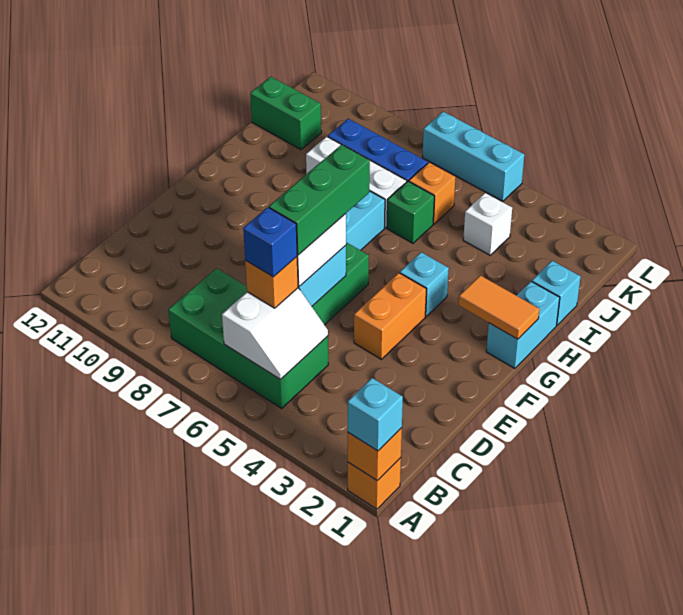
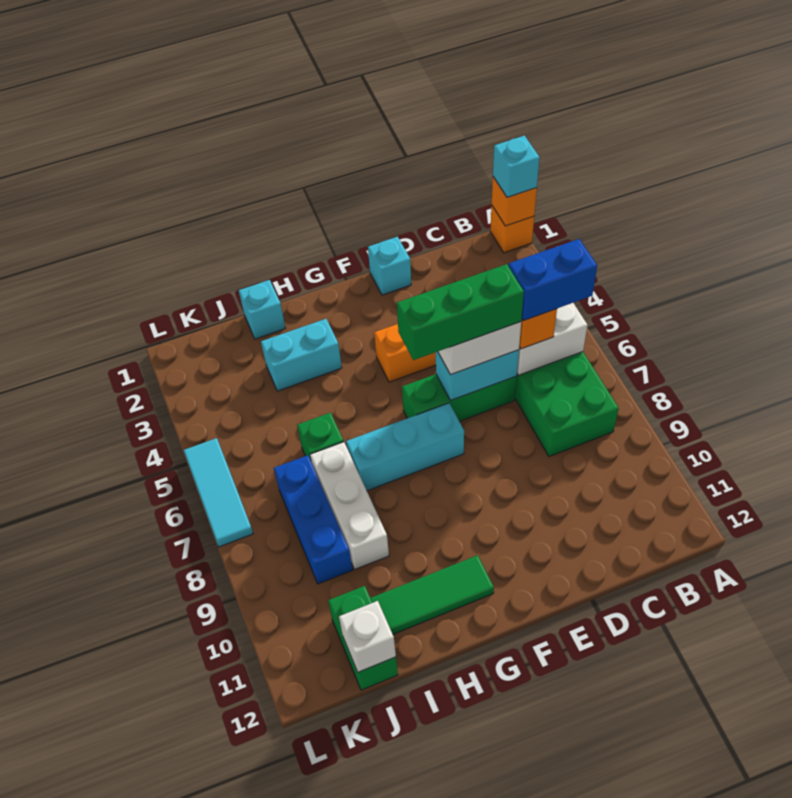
blue 1x1 brick [243,207,297,277] -> blue 1x2 brick [508,239,597,321]
cyan 1x2 brick [486,281,560,368] -> cyan 1x2 brick moved to [261,319,342,391]
orange 1x2 tile [459,275,539,339] -> none
cyan 1x1 brick [400,252,449,316] -> cyan 1x1 brick moved to [368,237,411,295]
none -> green 1x3 tile [371,555,494,634]
white 1x1 brick [463,193,512,255] -> white 1x1 brick moved to [339,601,396,672]
orange 1x1 brick [409,163,455,224] -> none
cyan 1x3 brick [422,112,524,201] -> cyan 1x3 tile [183,438,253,547]

